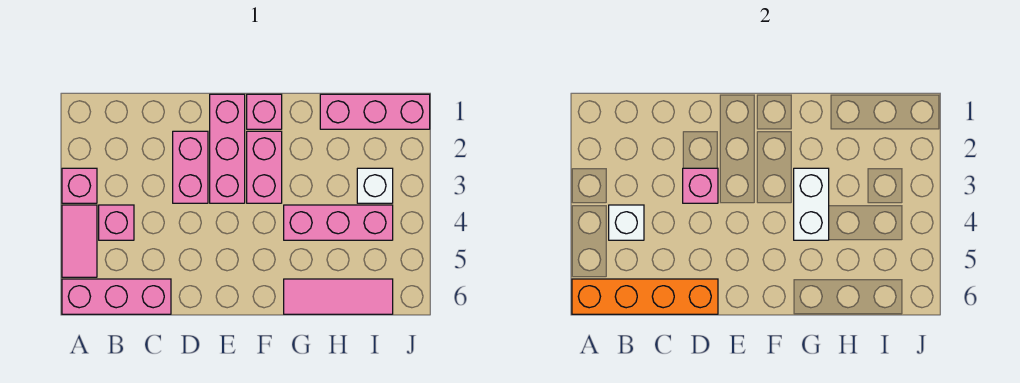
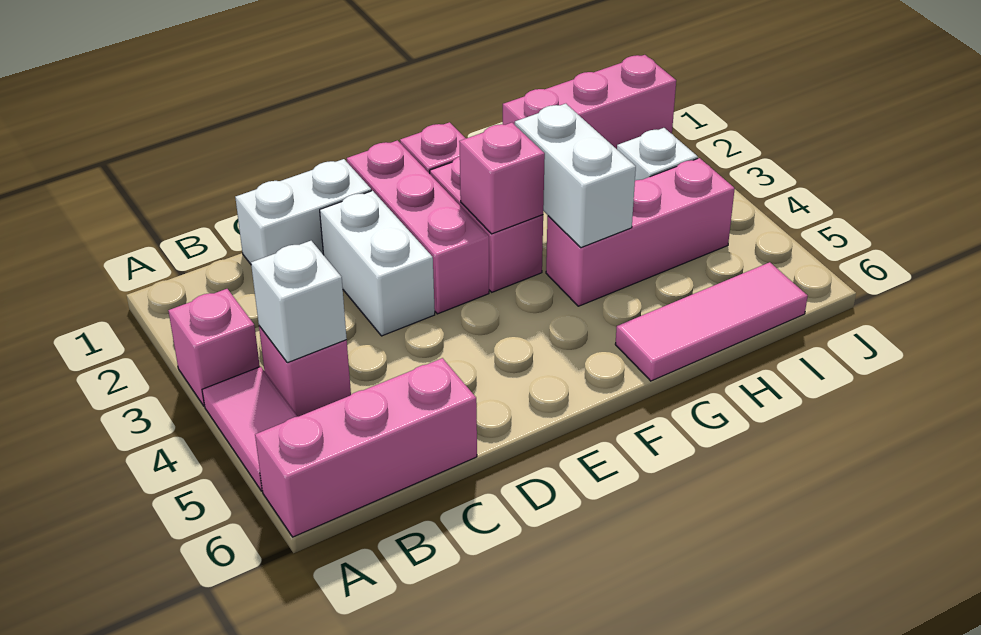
orange 1x4 brick [572,279,718,314] -> none
none -> white 1x2 brick [235,159,371,264]
pink 1x2 brick [173,131,208,203] -> white 1x2 brick [320,191,435,336]
pink 1x1 brick [683,168,718,203] -> pink 1x1 brick moved to [459,123,545,234]

